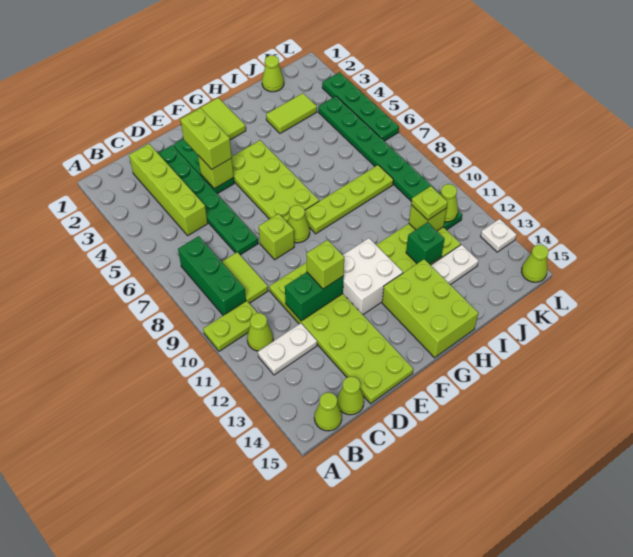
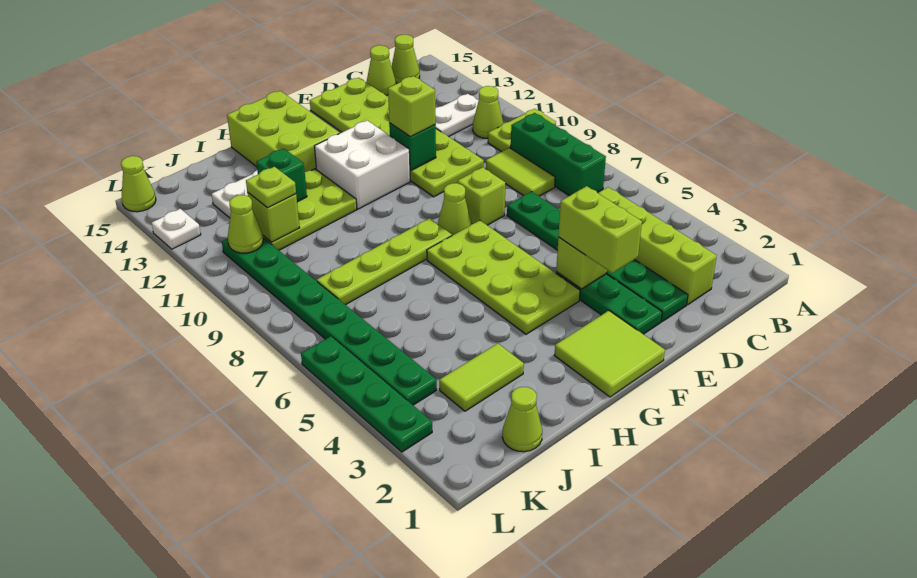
green 1x2 brick [285,272,344,321] -> green 1x1 brick [389,123,436,170]

